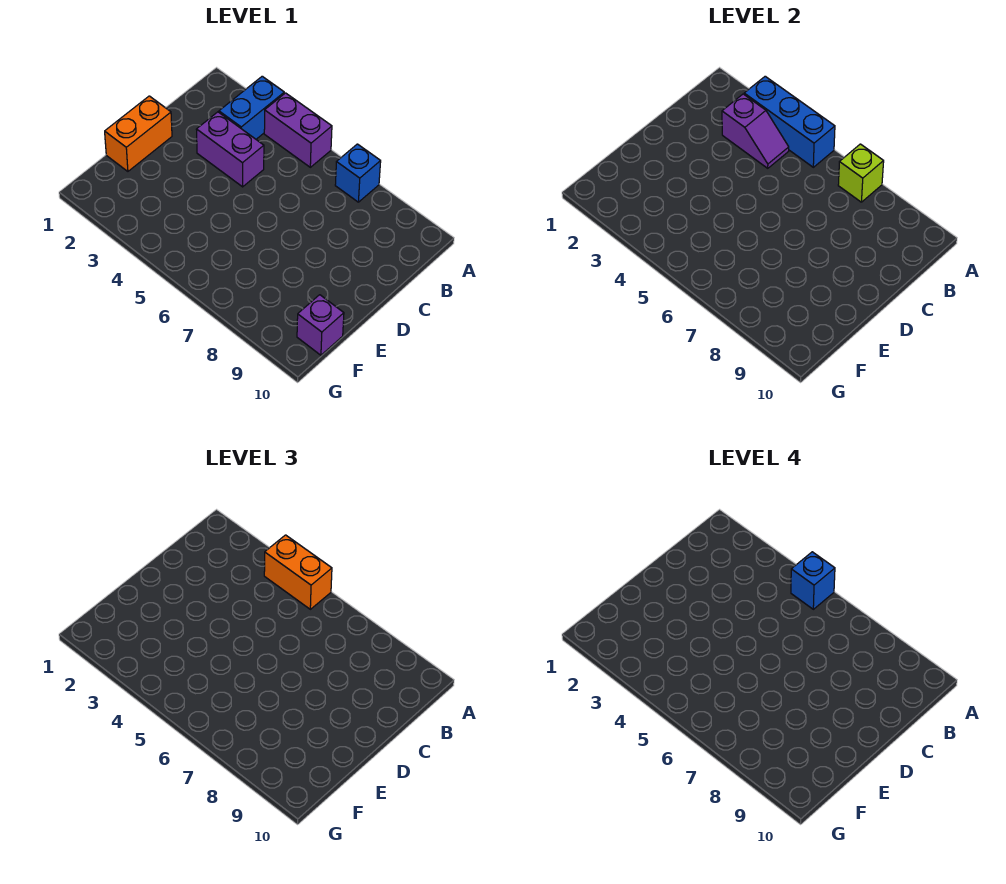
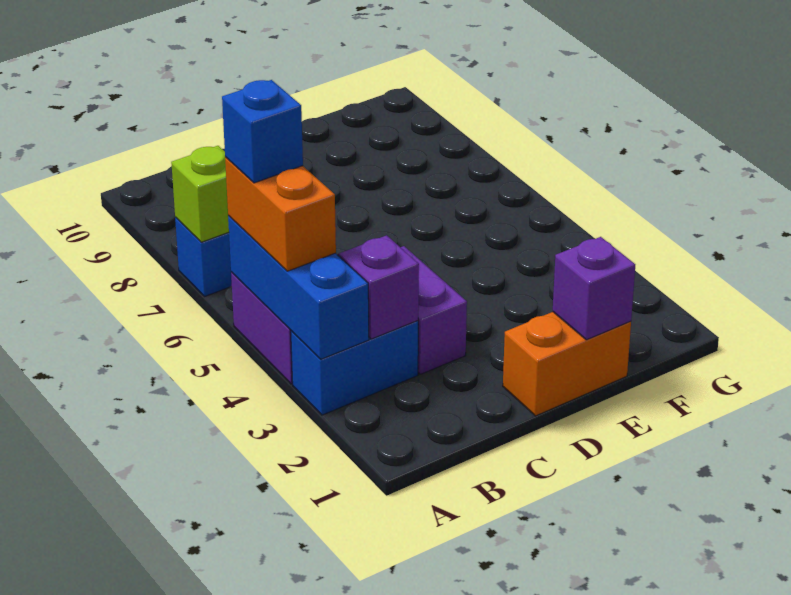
purple 1x1 brick [297,295,344,355] -> purple 1x1 brick moved to [553,237,635,340]

